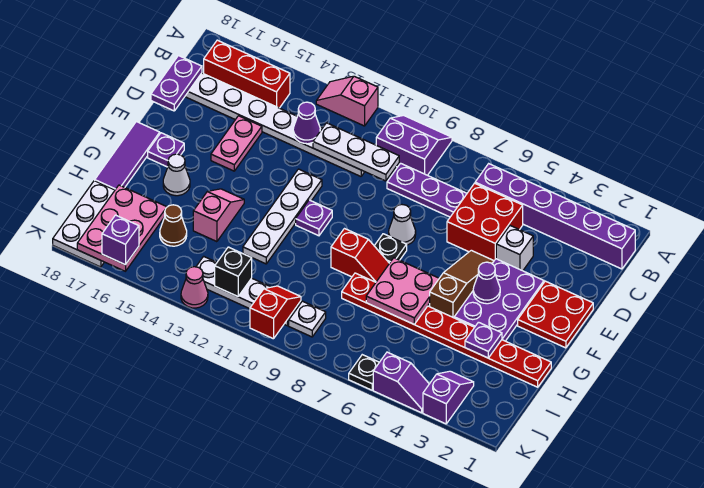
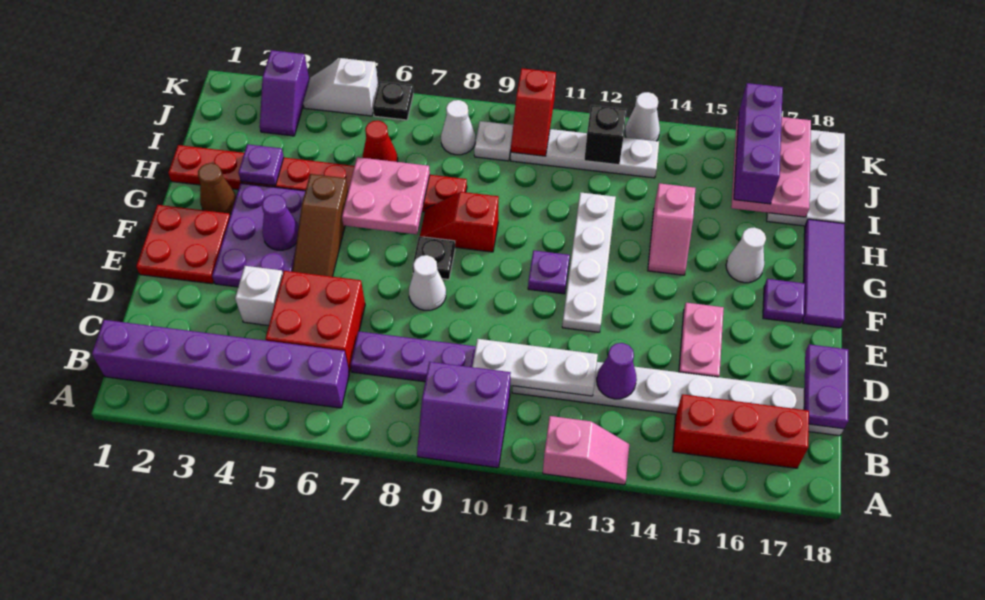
none -> red 1x1 cone [363,121,398,162]
brown 1x1 cone [160,205,187,246] -> brown 1x1 cone moved to [198,163,236,214]
none -> white 1x1 cone [441,100,475,155]
purple 1x2 slope [373,352,429,413] -> white 1x2 slope [303,58,378,116]
pink 1x1 cone [181,267,208,308] -> white 1x1 cone [625,92,660,141]
purple 1x1 brick [102,215,139,265] -> purple 1x3 brick [734,83,783,204]

